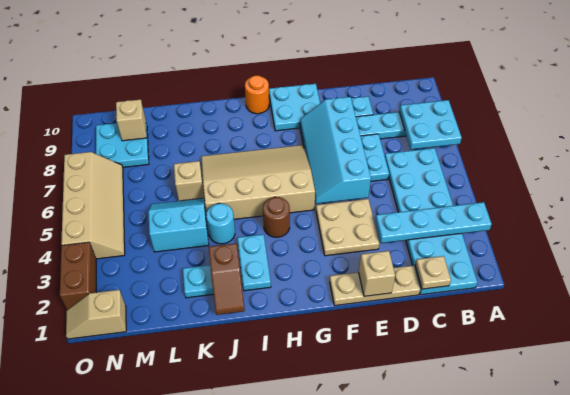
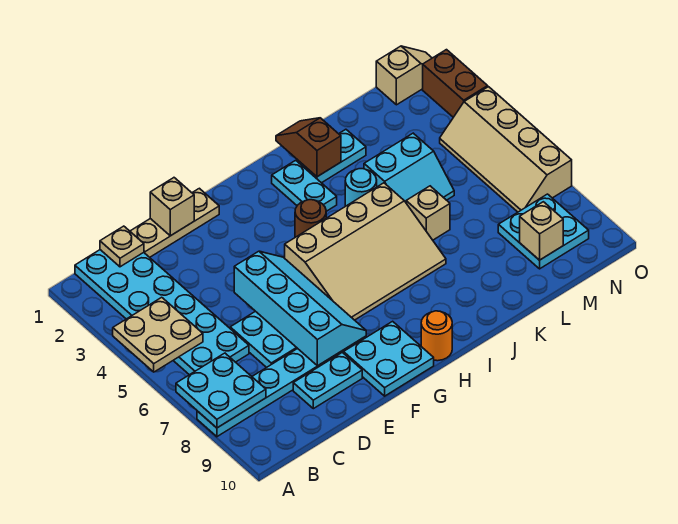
cyan 1x4 plate [375,202,492,243] -> none
tan 2x2 plate [316,199,379,256] -> tan 2x2 plate moved to [113,297,203,372]

